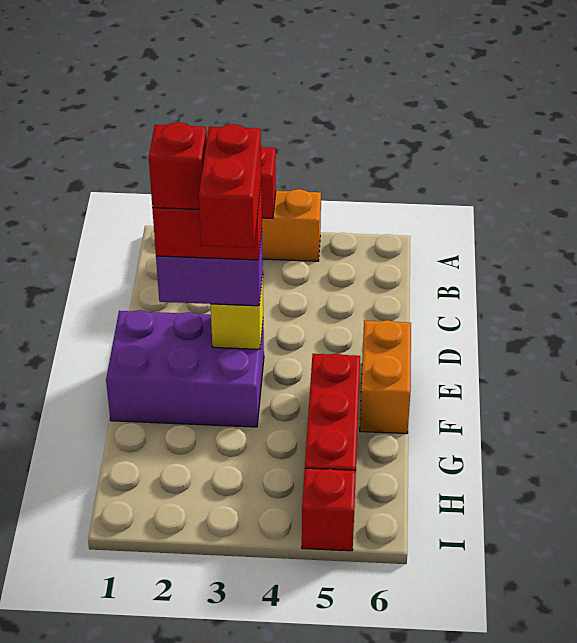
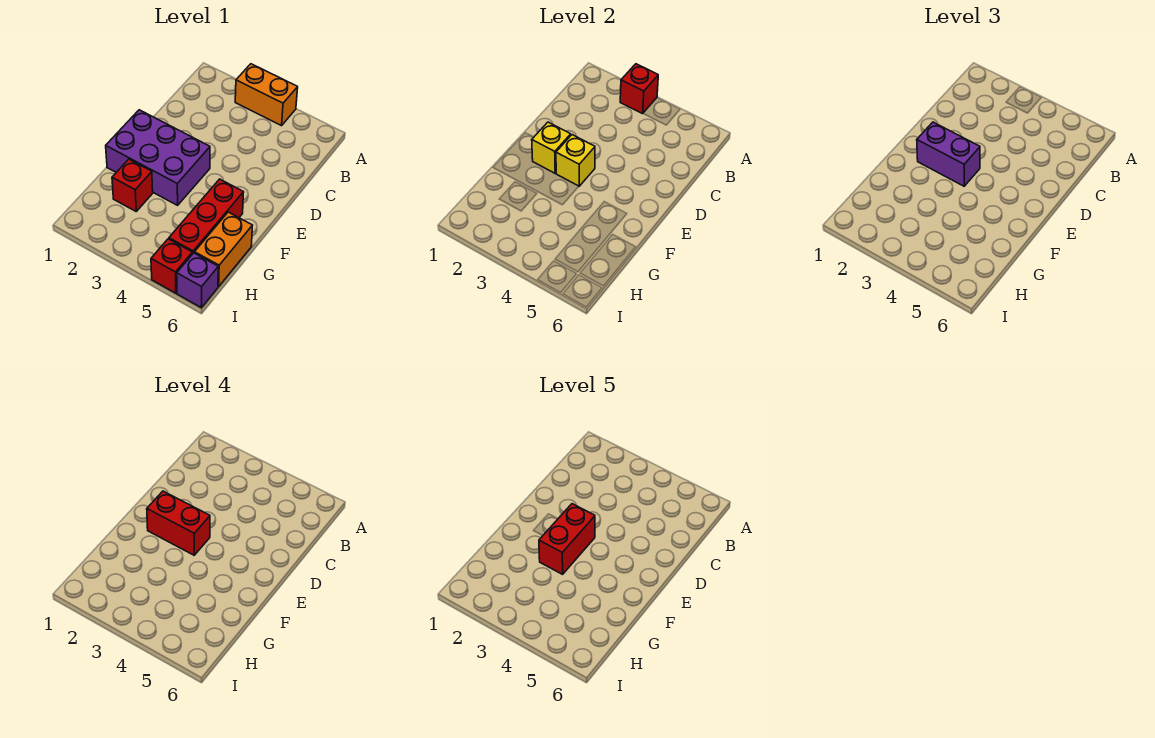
none -> yellow 1x1 brick [532,122,571,173]
red 1x1 brick [149,122,207,209] -> red 1x1 brick moved to [112,159,153,211]
orange 1x2 brick [360,320,411,434] -> orange 1x2 brick moved to [195,212,253,286]
none -> purple 1x1 brick [177,253,218,308]

